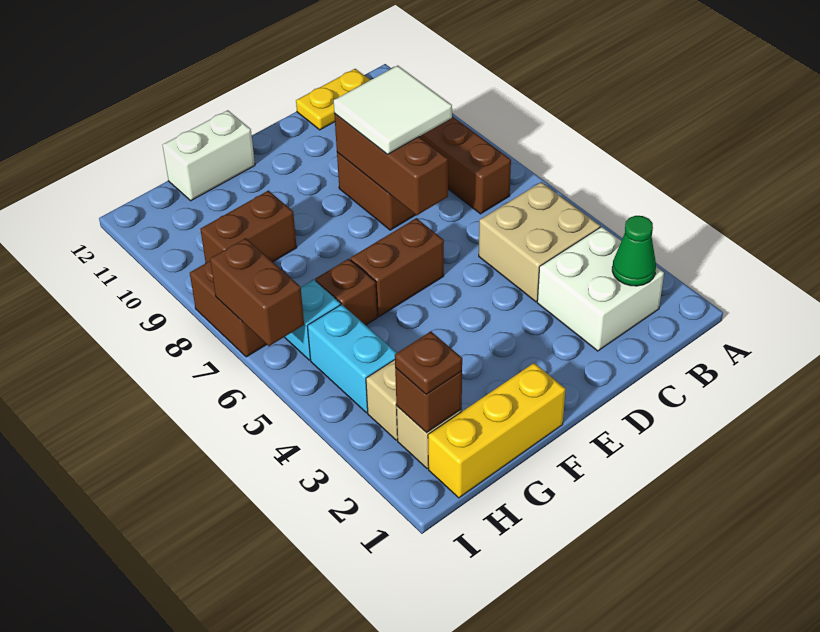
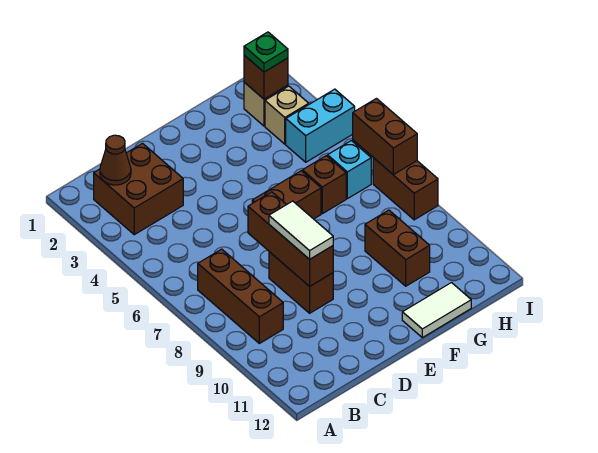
white 2x2 brick [537,227,664,351] -> brown 2x2 brick [94,143,183,235]
green 1x1 cone [612,216,656,286] -> brown 1x1 cone [100,135,131,185]
tan 2x2 brick [479,182,600,302] -> none
yellow 1x2 plate [296,69,370,130] -> none
white 2x2 tile [334,66,452,154] -> white 1x2 tile [269,201,333,259]
yellow 1x3 brick [428,363,566,498] -> none
white 1x2 brick [163,110,255,201] -> white 1x2 tile [402,283,471,338]
brown 1x2 brick [200,191,297,263] -> brown 1x2 brick turned to [365,210,430,286]
brown 1x1 plate [395,332,462,394] -> green 1x1 plate [244,32,288,72]
cyan 1x2 brick [307,304,397,413] -> cyan 1x2 brick turned to [286,89,355,162]

